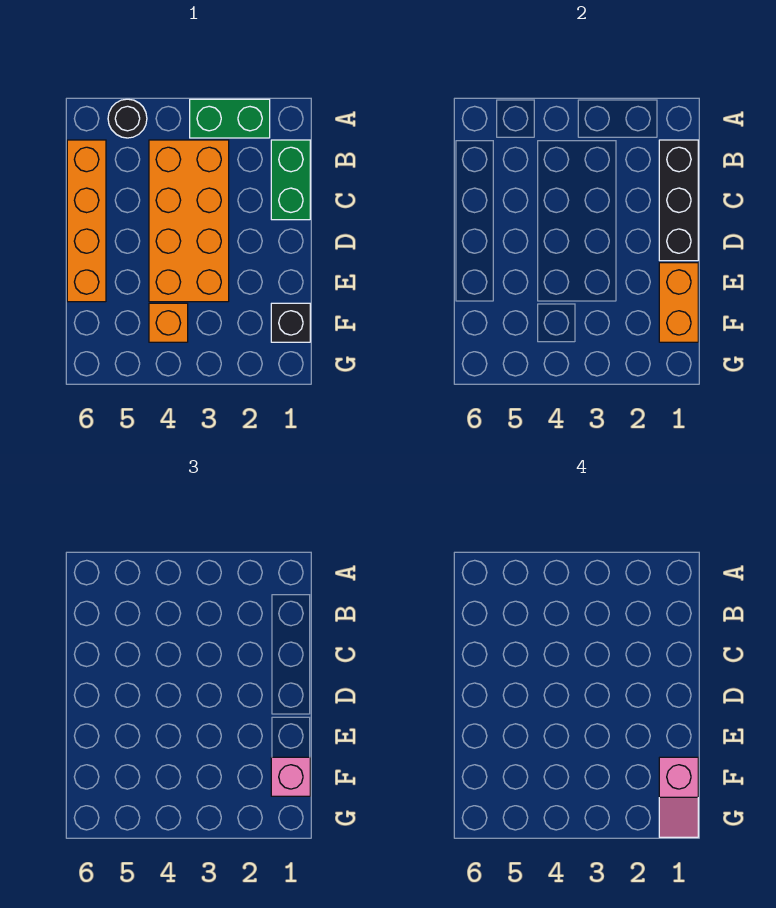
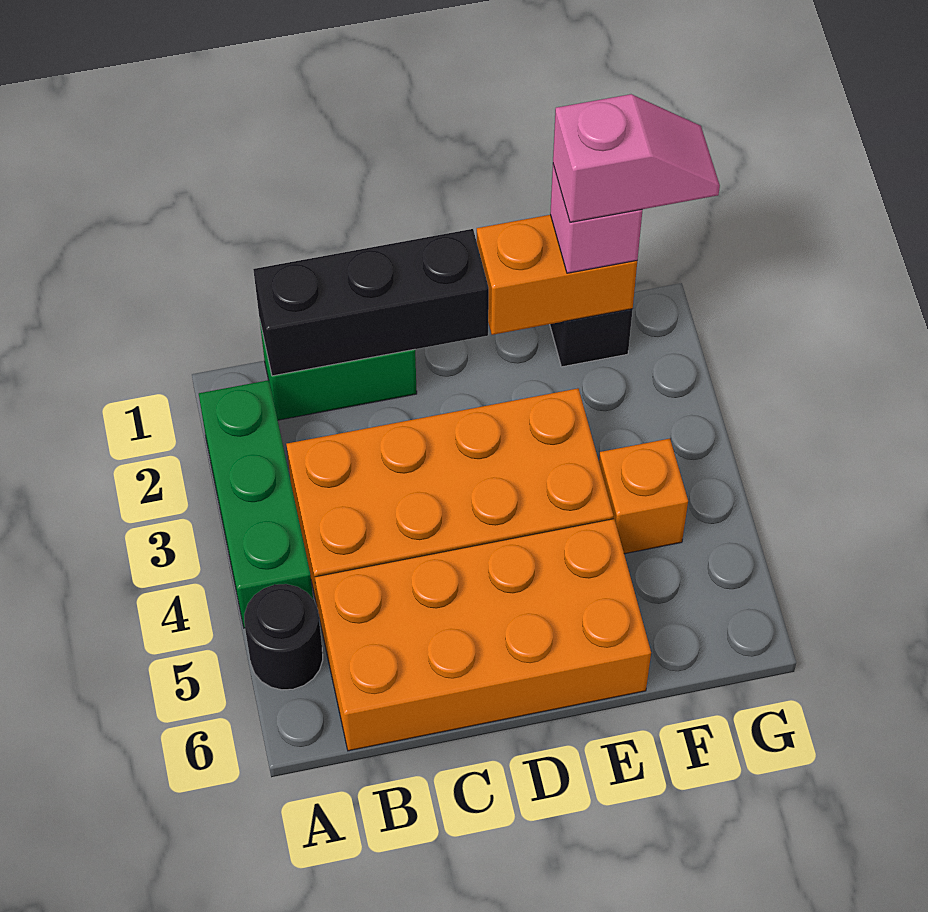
green 1x2 brick [190,99,270,138] -> green 1x3 brick [199,380,313,628]
orange 1x4 brick [67,140,106,302] -> orange 2x4 brick [315,519,651,751]

